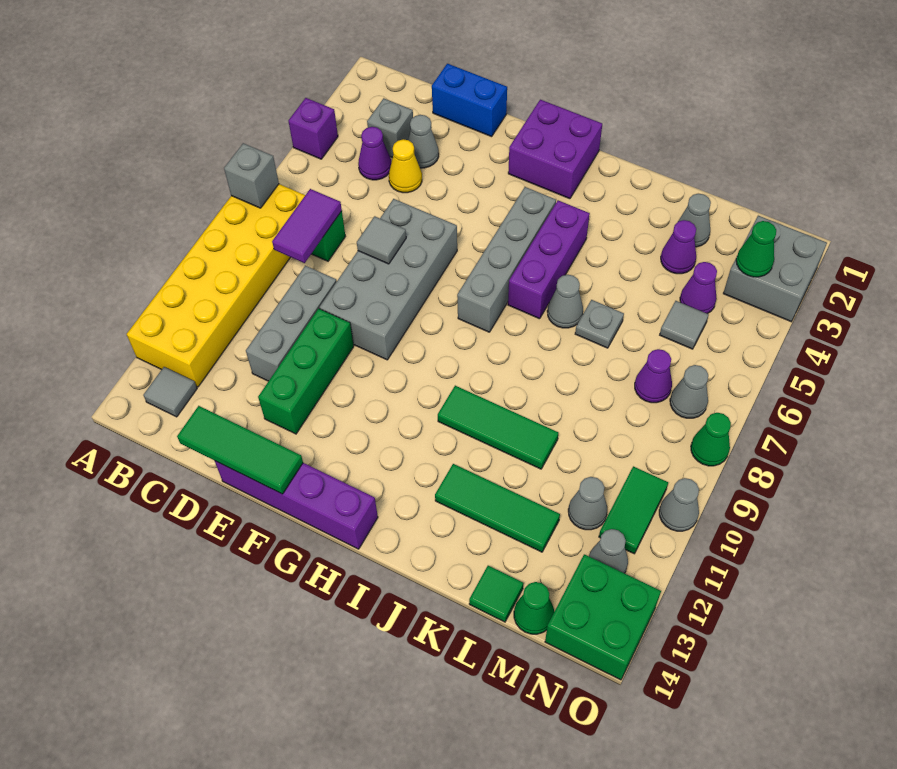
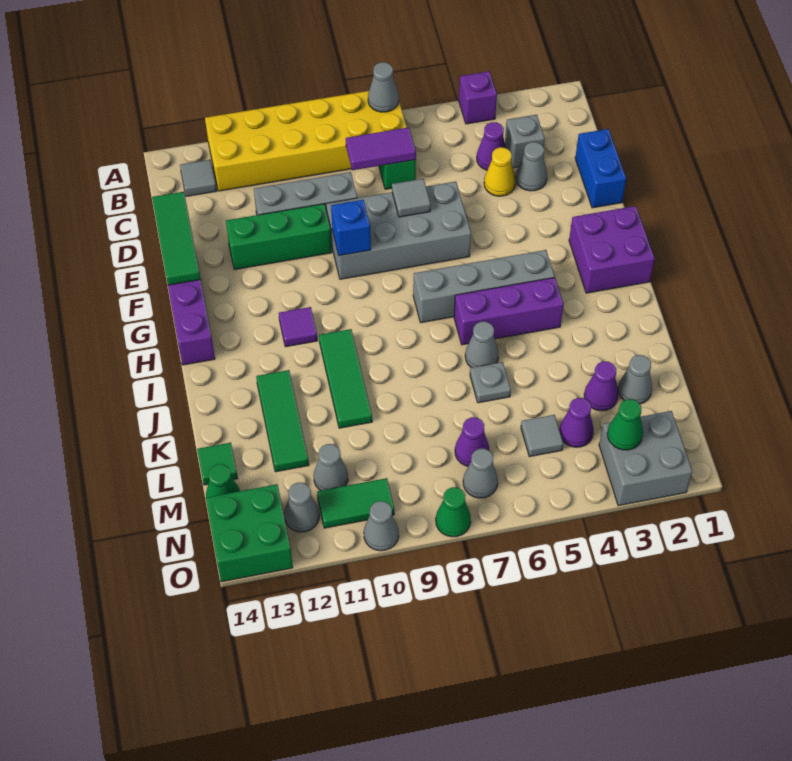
grey 1x1 brick [224,143,279,208] -> grey 1x1 cone [368,62,399,112]
none -> blue 1x1 brick [331,200,371,256]
none -> purple 1x1 tile [279,307,317,347]

